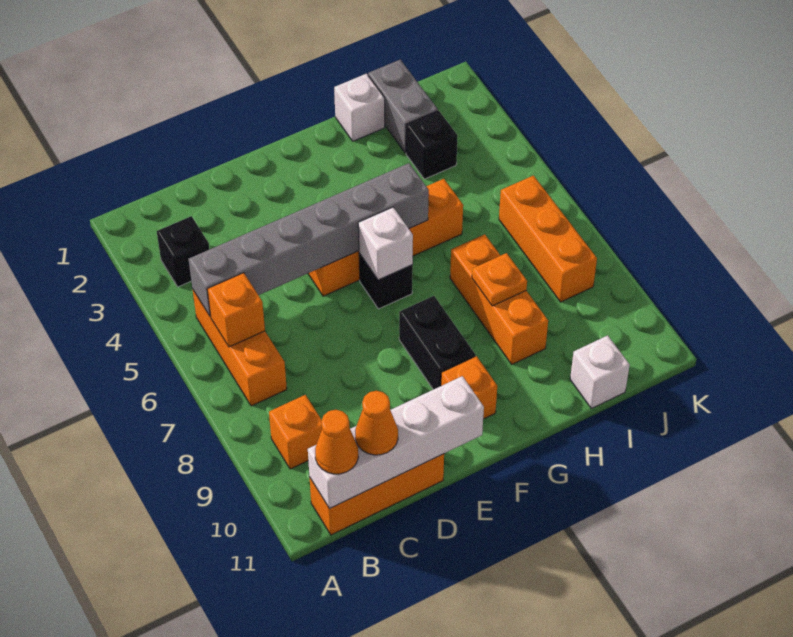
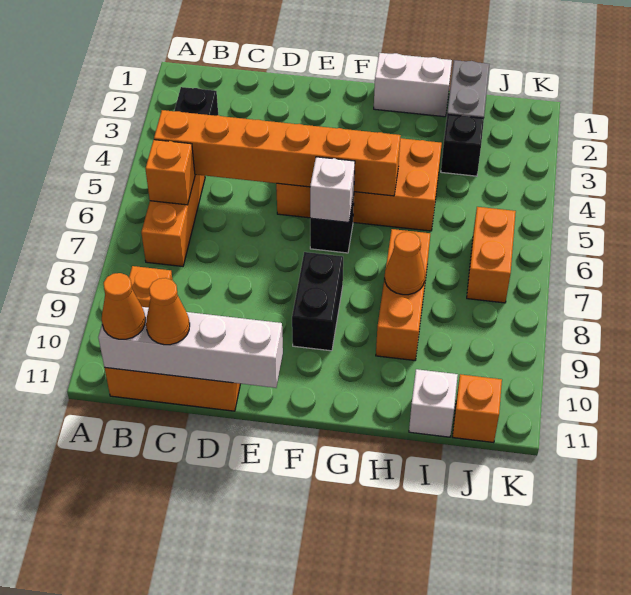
grey 1x6 brick [189,163,429,317] -> orange 1x6 brick [154,110,401,196]
orange 1x4 brick [308,179,463,296] -> orange 2x4 brick [276,138,442,231]
orange 1x1 brick [441,356,497,419] -> orange 1x1 brick moved to [453,374,502,443]
white 1x1 brick [334,74,385,141] -> white 1x2 brick [374,53,452,117]
orange 1x1 plate [472,253,527,306] -> orange 1x1 cone [385,232,425,295]
orange 1x3 brick [499,176,597,302] -> orange 1x2 brick [467,207,516,303]

